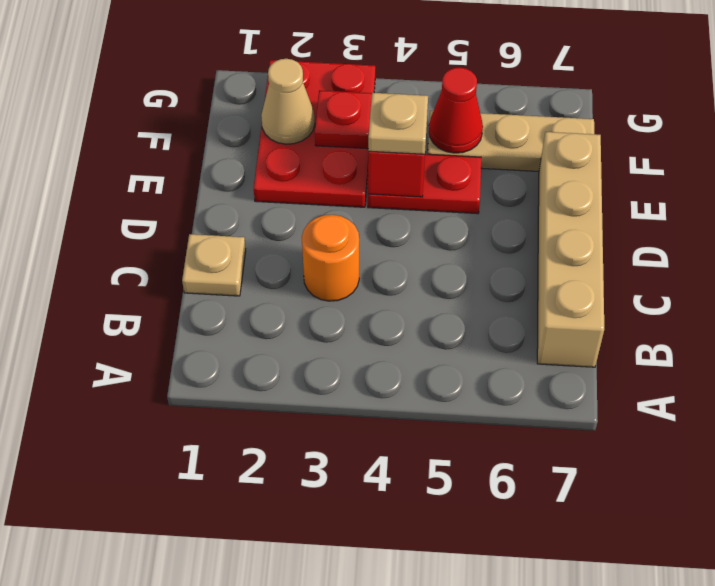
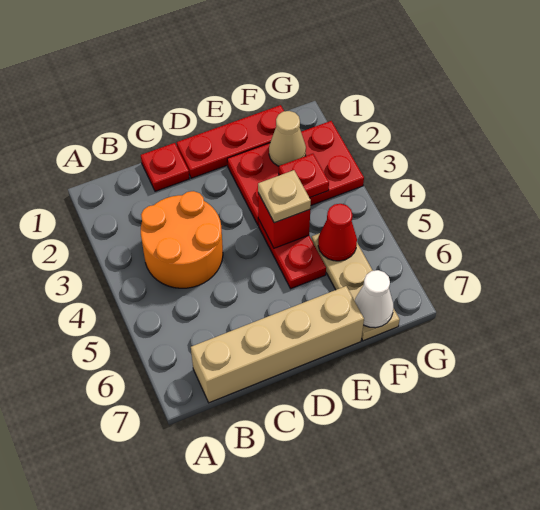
tan 1x1 plate [182,234,246,296] -> red 1x1 plate [141,143,189,191]
orange 1x1 round brick [302,215,359,301] -> orange 2x2 round brick [141,191,223,288]
none -> red 1x3 plate [177,105,284,178]
none -> white 1x1 cone [355,270,393,328]

